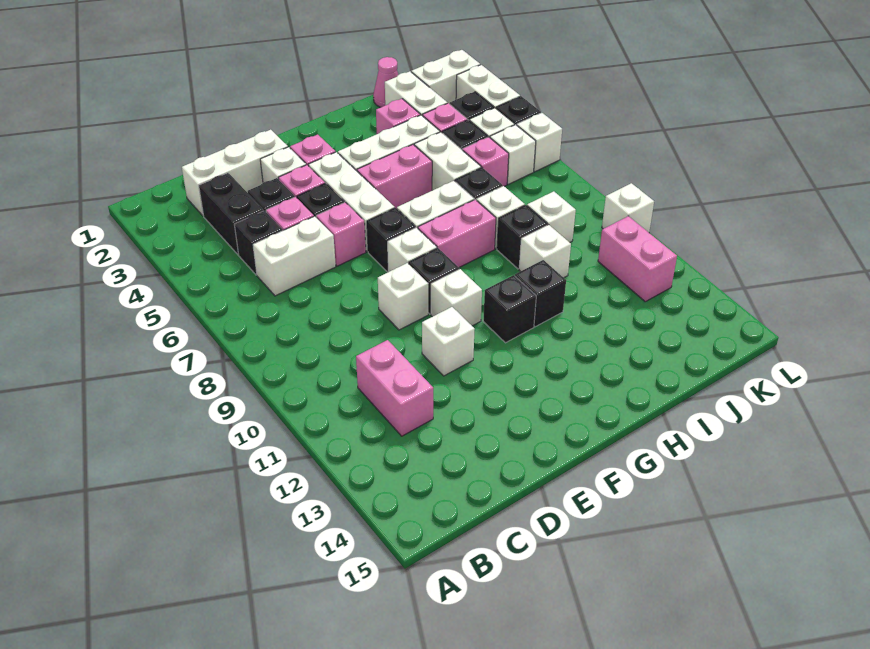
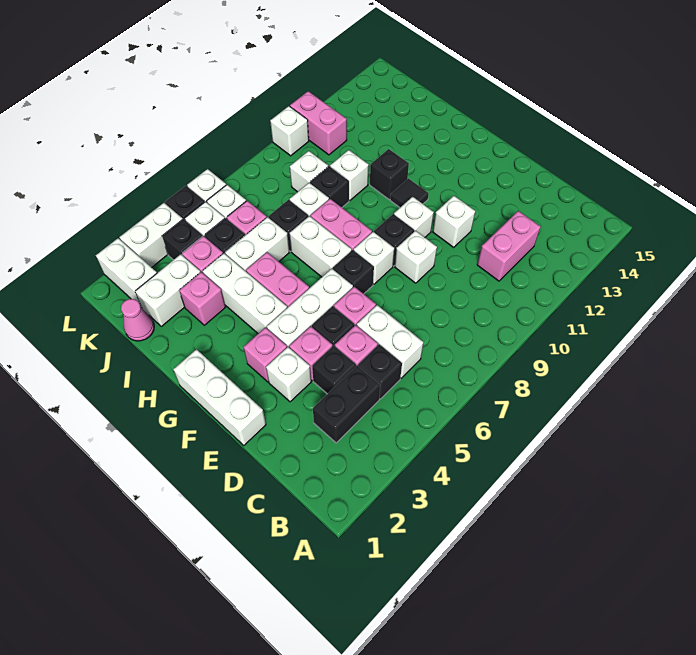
white 1x3 brick [182,130,288,216] -> white 1x3 brick moved to [173,349,266,445]
black 1x1 brick [483,275,536,343] -> black 1x1 tile [390,179,429,207]
pink 1x2 brick [598,216,677,302] -> pink 1x2 brick turned to [290,91,347,155]

